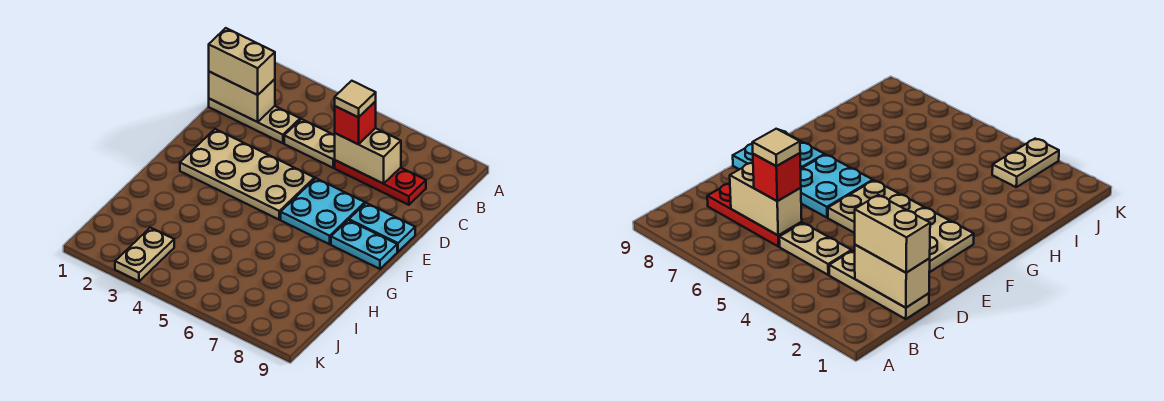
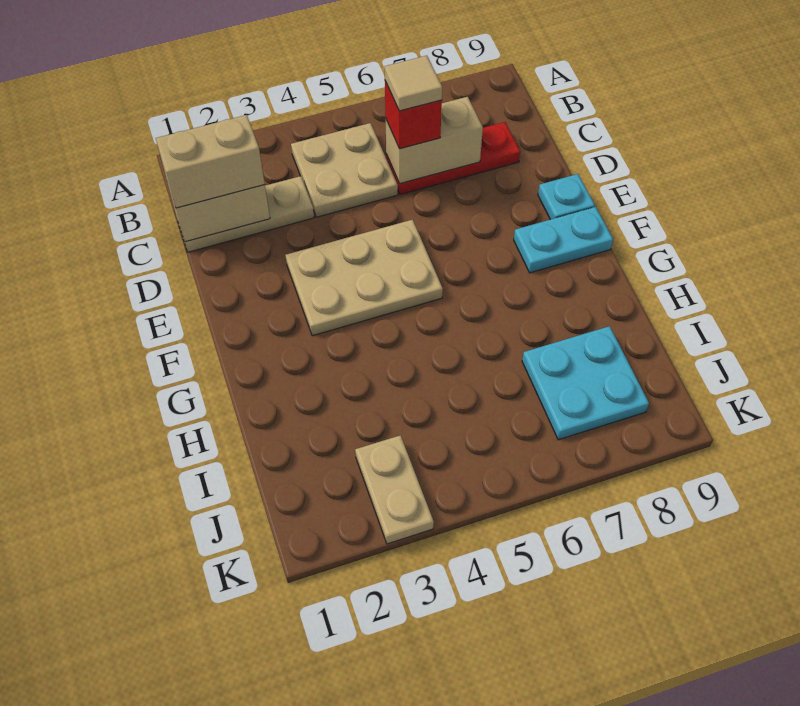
tan 1x2 plate [284,119,335,168] -> tan 2x2 plate [291,123,398,217]
tan 2x4 plate [180,129,315,220] -> tan 2x3 plate [285,220,443,336]
cyan 2x2 plate [281,178,365,244] -> cyan 2x2 plate moved to [522,326,649,440]
cyan 1x2 plate [349,203,415,252] -> cyan 1x1 plate [538,174,595,220]

